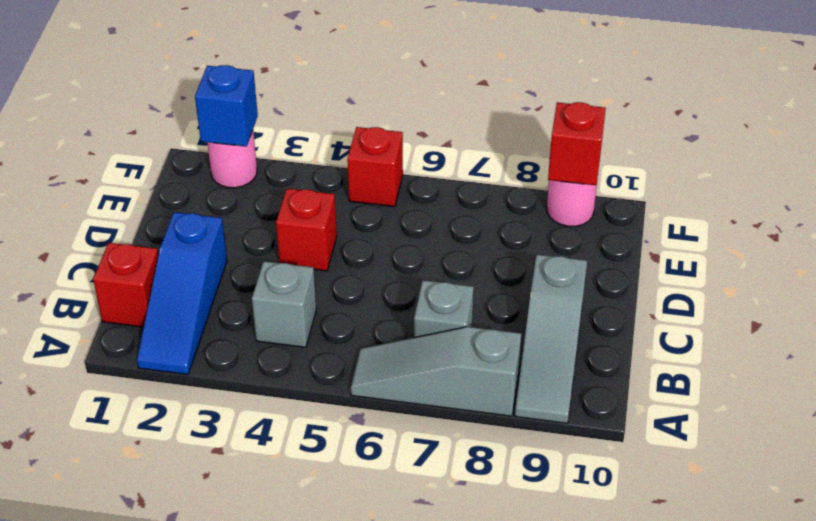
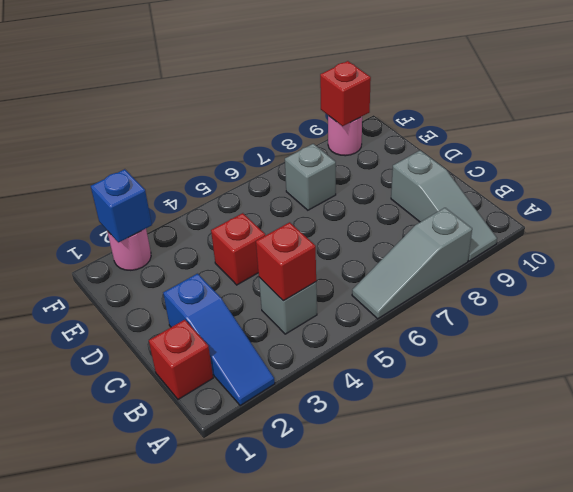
grey 1x1 brick [414,280,474,337] -> grey 1x1 brick moved to [285,144,336,210]
red 1x1 brick [347,127,403,207] -> red 1x1 brick moved to [256,222,316,301]

